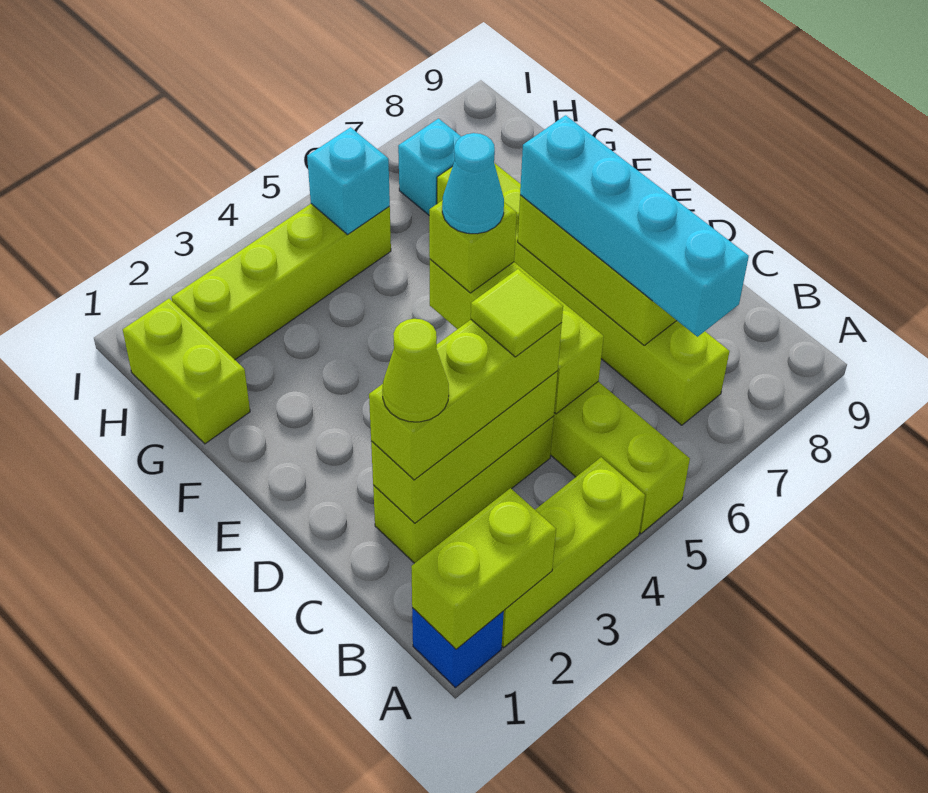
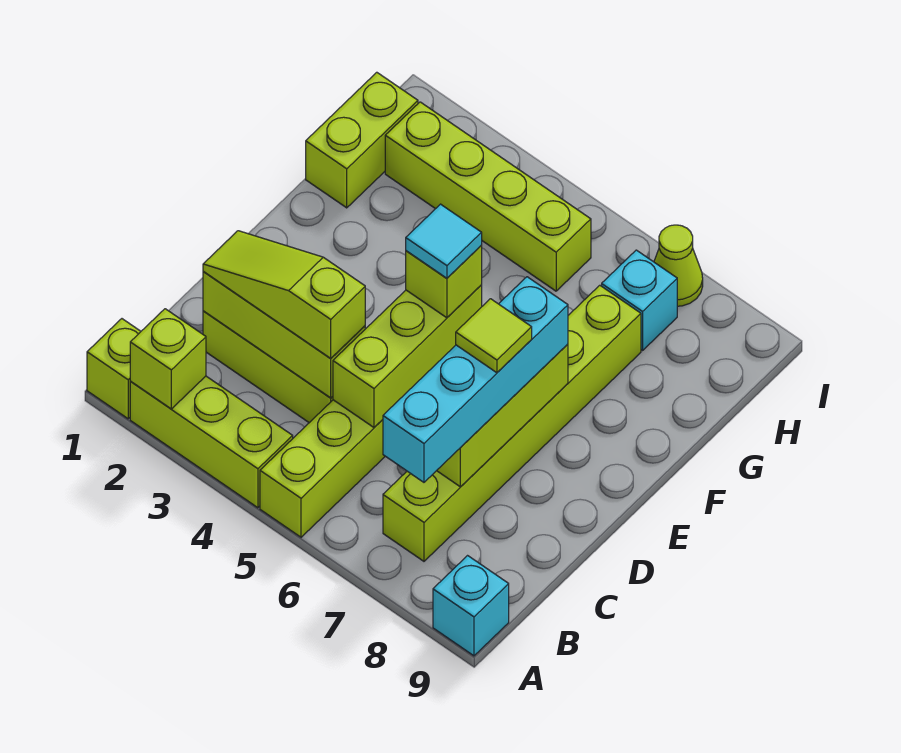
blue 1x1 brick [412,608,504,688] -> lime 1x1 brick [87,319,141,419]
lime 1x2 brick [411,488,556,649] -> lime 1x1 brick [130,309,206,409]
lime 1x3 brick [369,320,562,480] -> lime 1x3 slope [203,231,365,359]
lime 1x1 cone [382,319,449,422] -> lime 1x1 cone moved to [654,225,703,306]
lime 1x1 tile [471,269,563,357] -> lime 1x1 tile moved to [456,299,532,373]
cyan 1x1 cone [442,133,504,234] -> cyan 1x1 tile [406,204,482,278]
cyan 1x1 brick [307,127,390,235] -> cyan 1x1 brick moved to [433,556,509,656]

